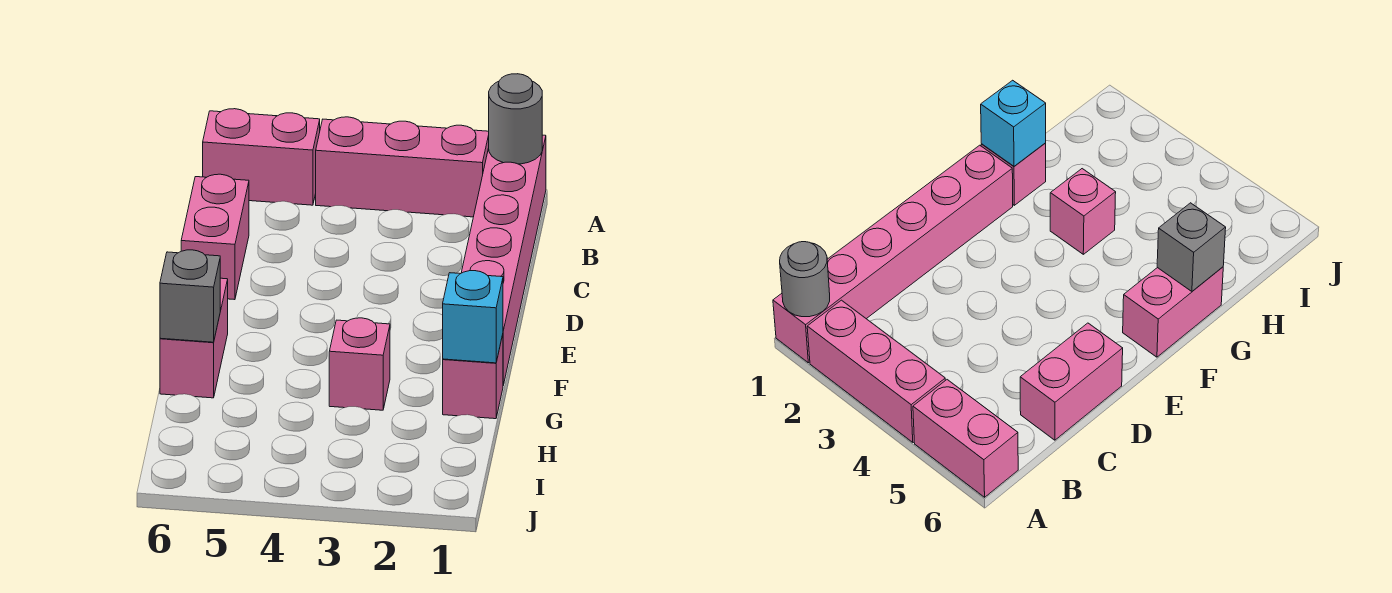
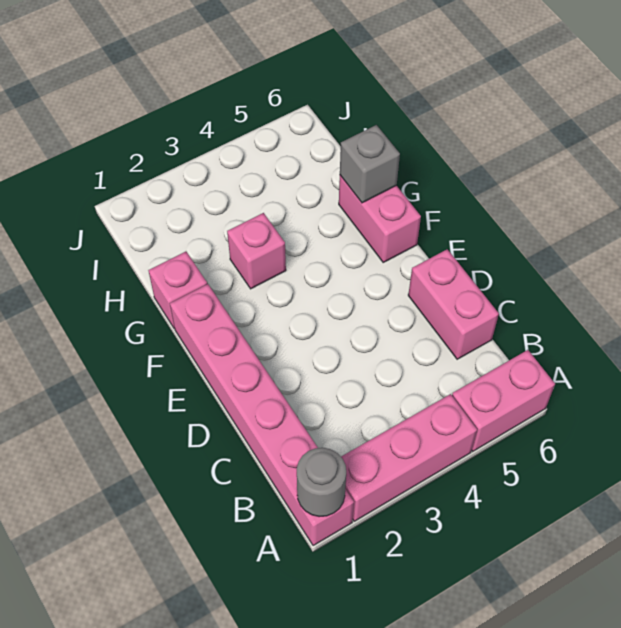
cyan 1x1 brick [443,271,503,363] -> none

